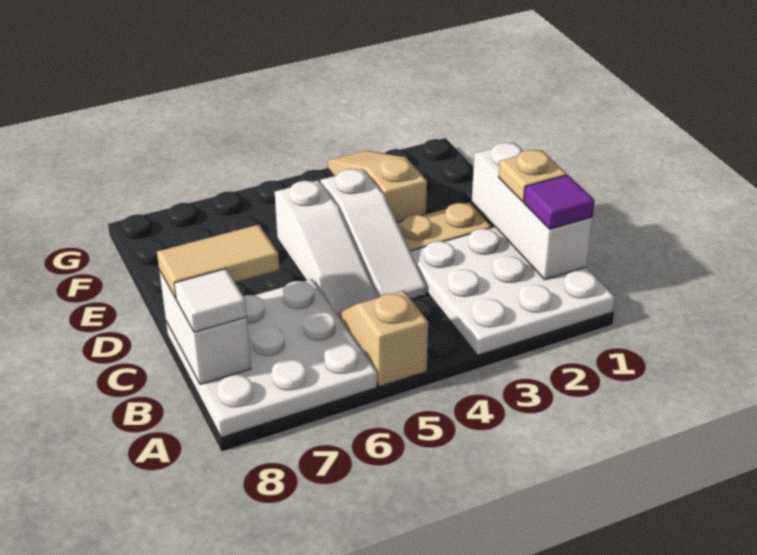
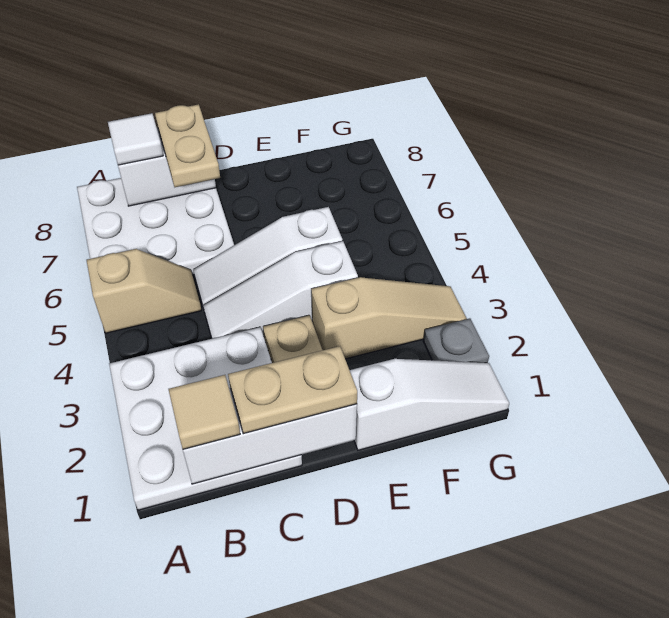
purple 1x1 tile [524,175,595,229] -> tan 1x1 tile [169,375,240,449]
tan 1x1 plate [499,150,567,202] -> tan 1x2 plate [228,346,357,434]
tan 1x2 tile [157,225,279,299] -> tan 1x2 plate [155,104,220,187]
none -> white 1x3 slope [350,359,509,450]
none -> grey 1x1 plate [423,318,489,363]

